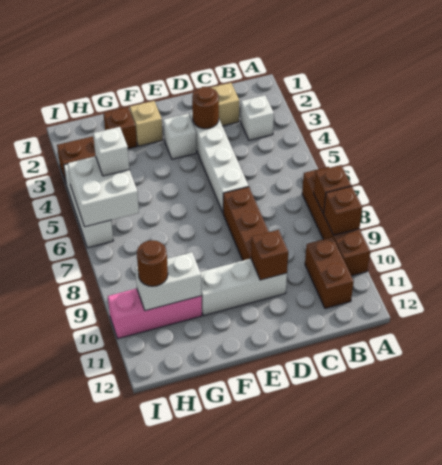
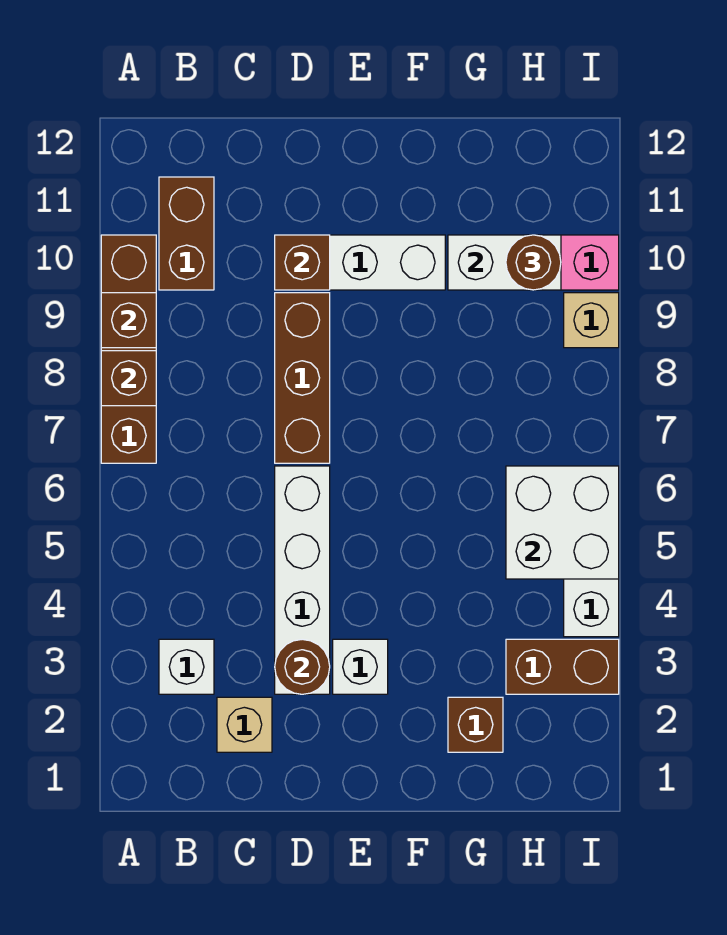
tan 1x1 brick [130,101,163,146] -> tan 1x1 brick moved to [564,293,619,348]
white 1x1 brick [93,127,129,176] -> none

